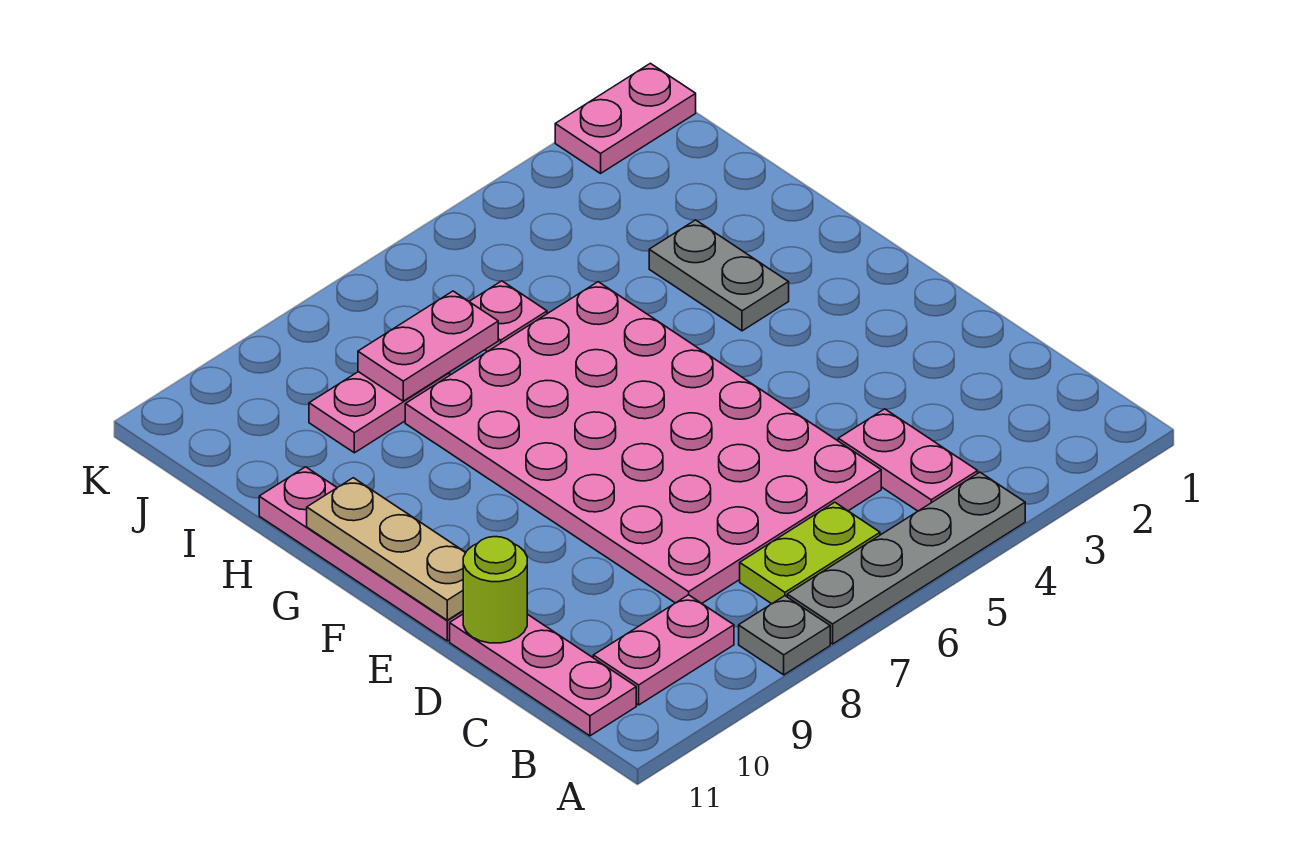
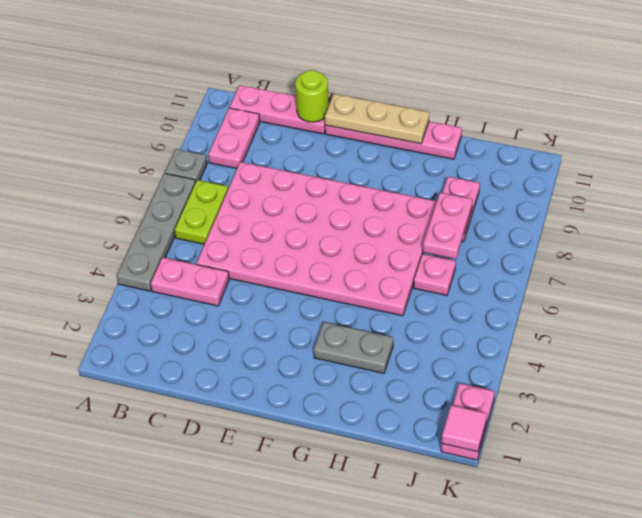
none -> pink 1x1 tile [442,405,487,452]

